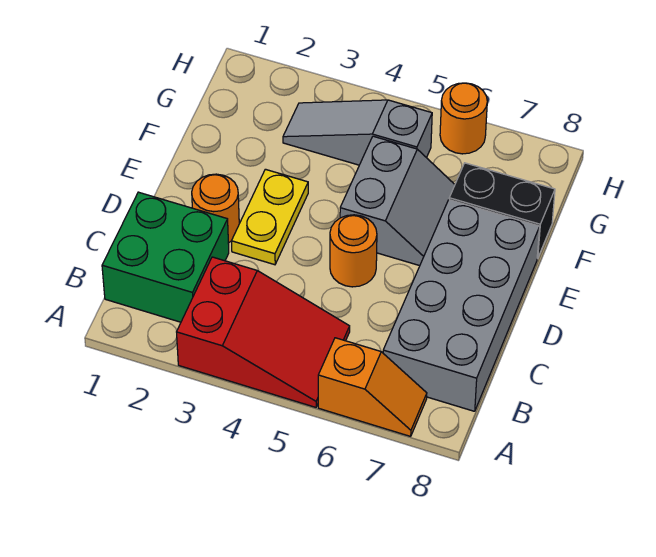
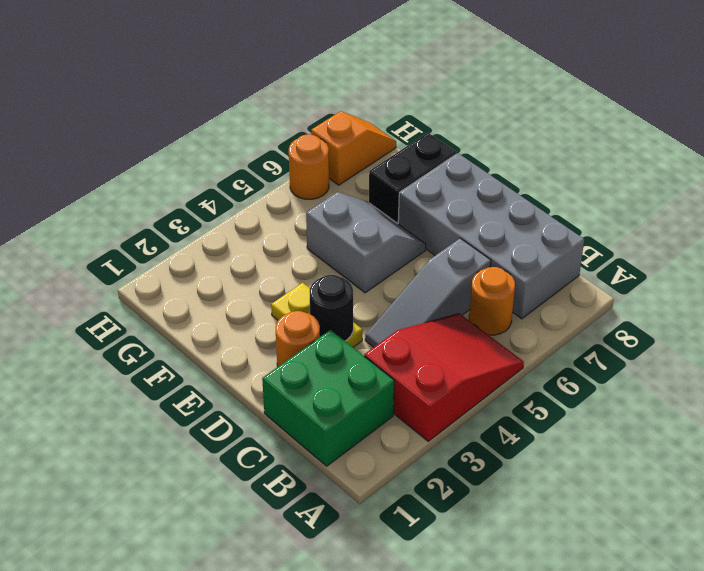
orange 1x2 slope [318,338,427,436] -> orange 1x2 slope moved to [311,111,396,185]
none -> black 1x1 round brick [310,275,353,341]
orange 1x1 round brick [330,215,377,287] -> orange 1x1 round brick moved to [469,267,515,335]
grey 1x3 slope [283,100,432,165] -> grey 1x3 slope moved to [365,238,491,347]

